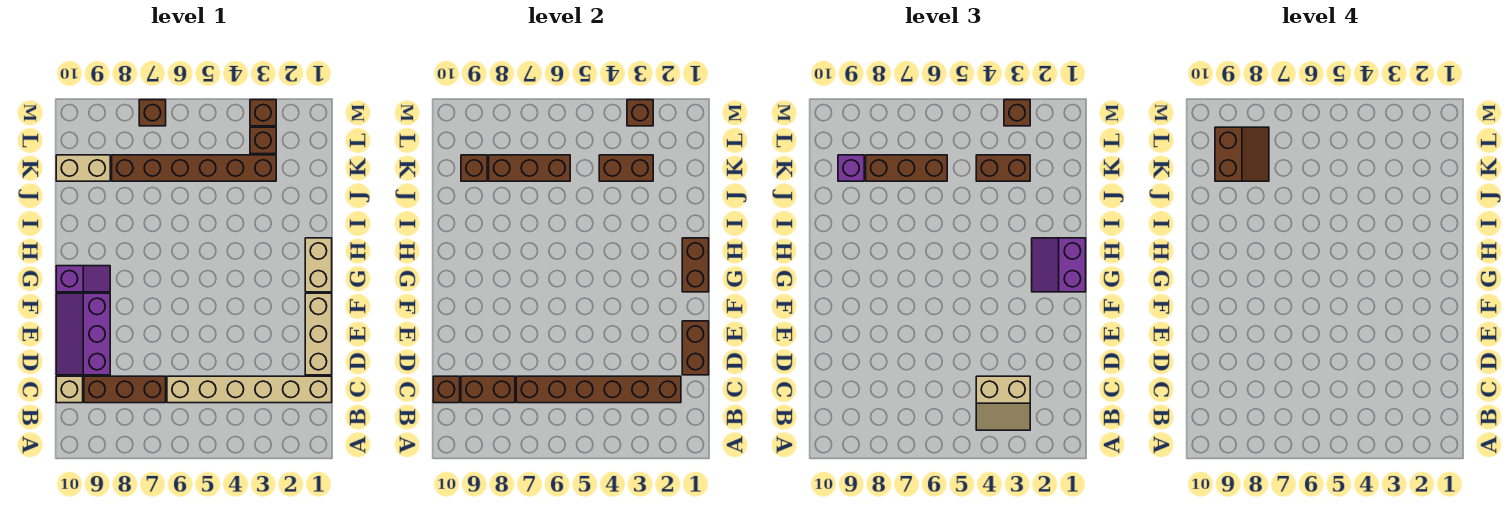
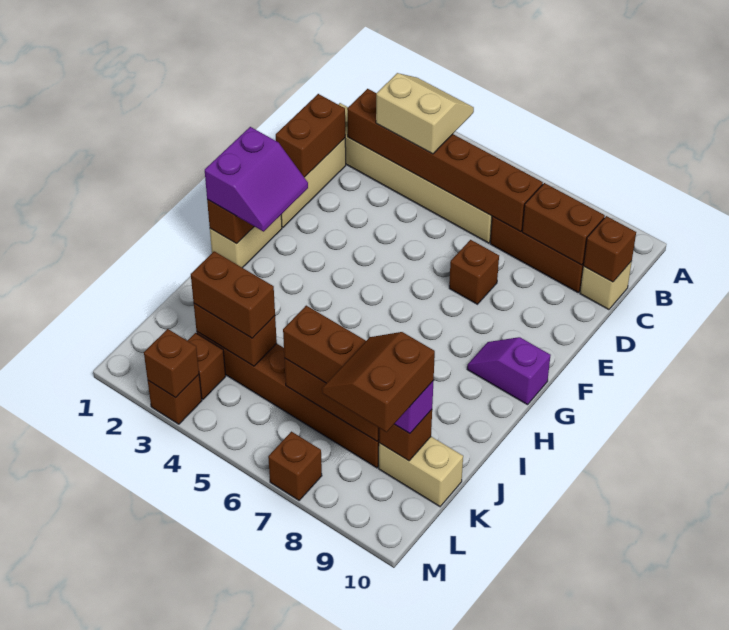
purple 2x3 slope [56,293,110,375] -> none
brown 1x1 brick [1004,100,1030,126] -> brown 1x1 brick moved to [449,240,499,304]

